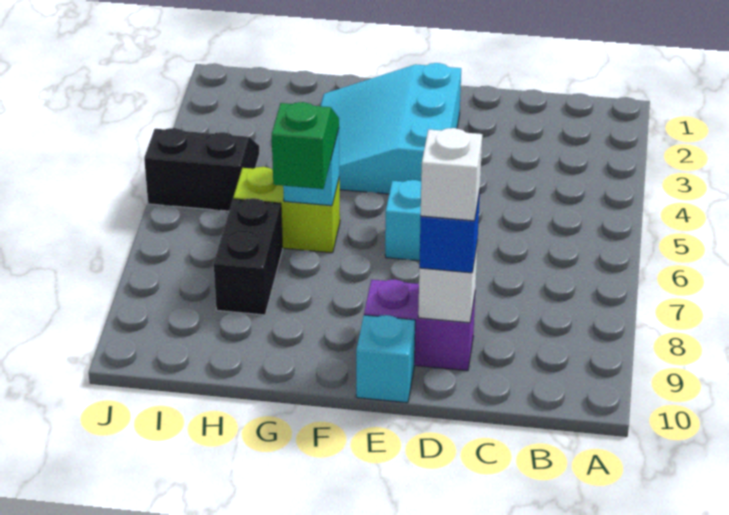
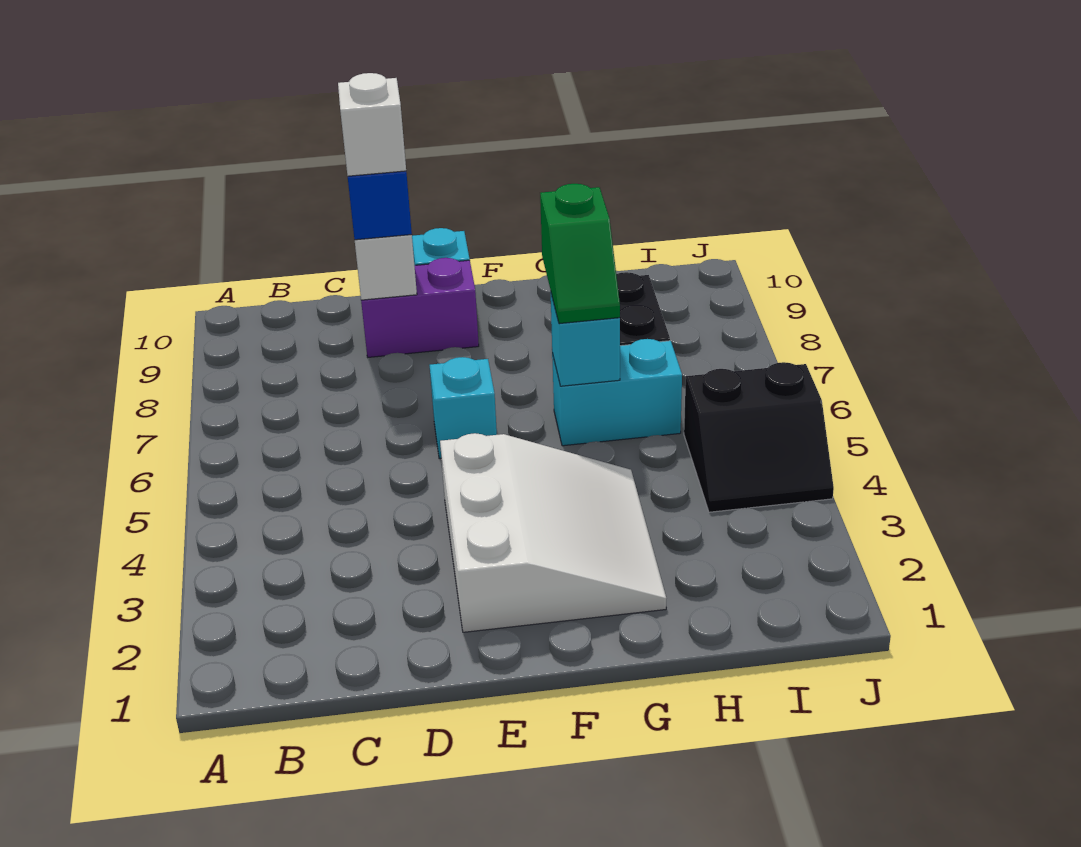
cyan 3x3 slope [321,63,461,194] -> white 3x3 slope [440,433,666,632]
lime 1x2 brick [233,167,340,253] -> cyan 1x2 brick [552,339,682,446]

